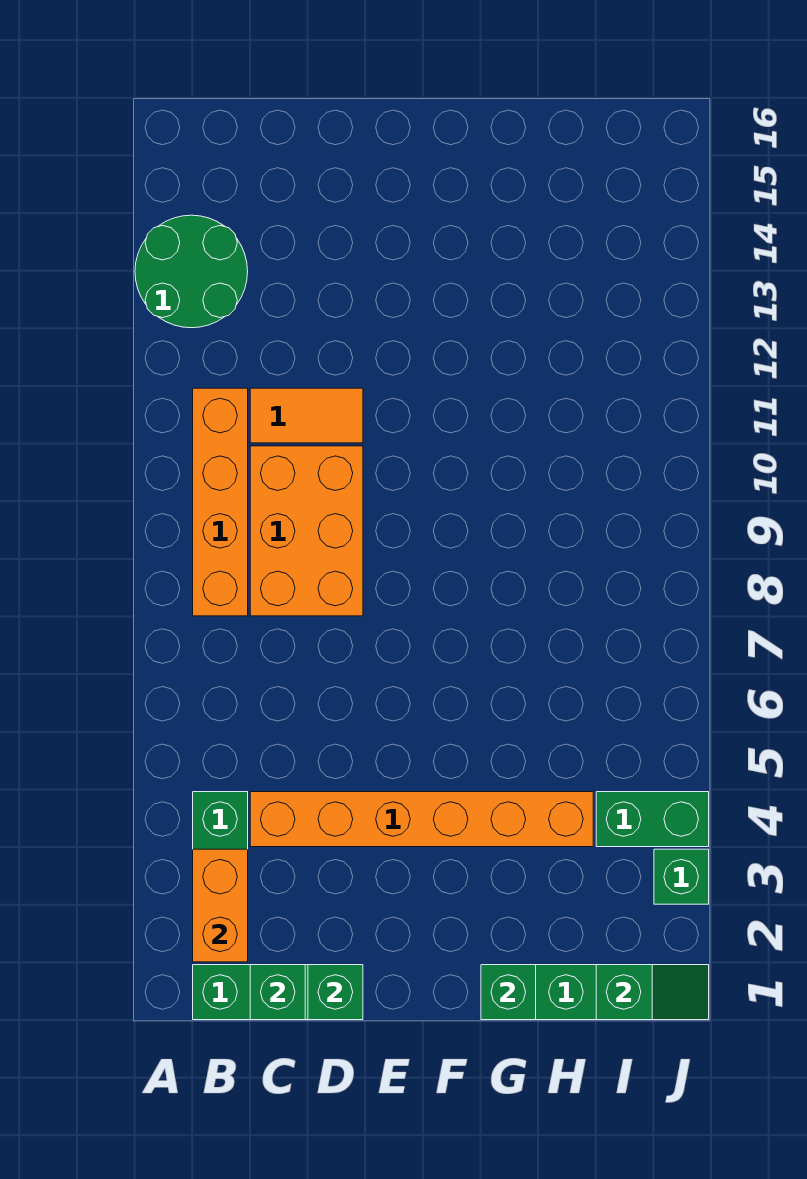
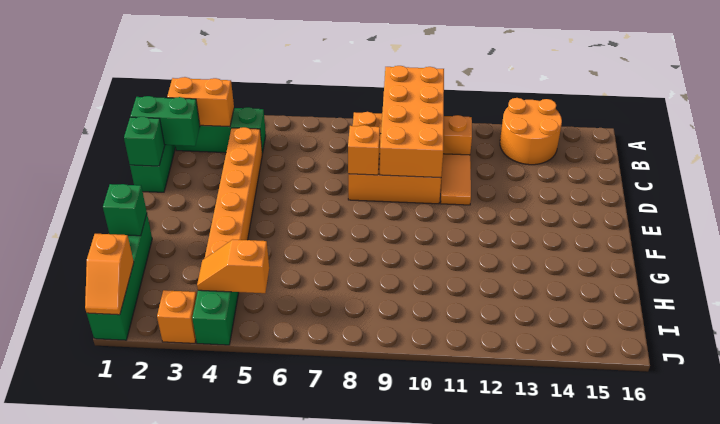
none -> orange 2x4 brick [380,66,444,178]
green 2x2 round brick [135,215,248,328] -> orange 2x2 round brick [500,98,562,165]
green 1x1 brick [250,965,305,1020] -> green 1x2 brick [130,96,200,146]
none -> orange 1x1 brick [348,125,380,175]
green 1x2 slope [596,965,709,1020] -> orange 1x2 slope [85,234,134,315]
none -> orange 1x2 slope [197,240,269,293]
green 1x1 brick [654,849,709,904] -> orange 1x1 brick [157,290,197,343]

